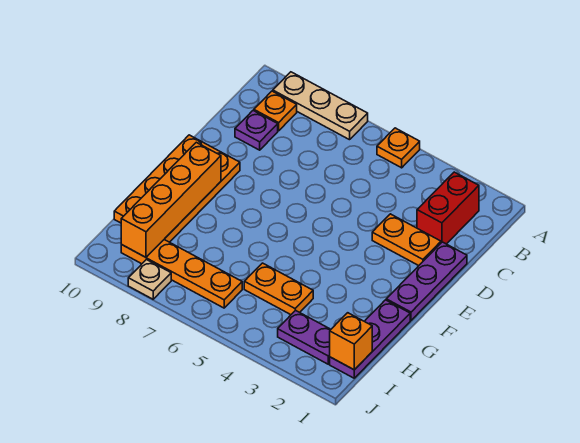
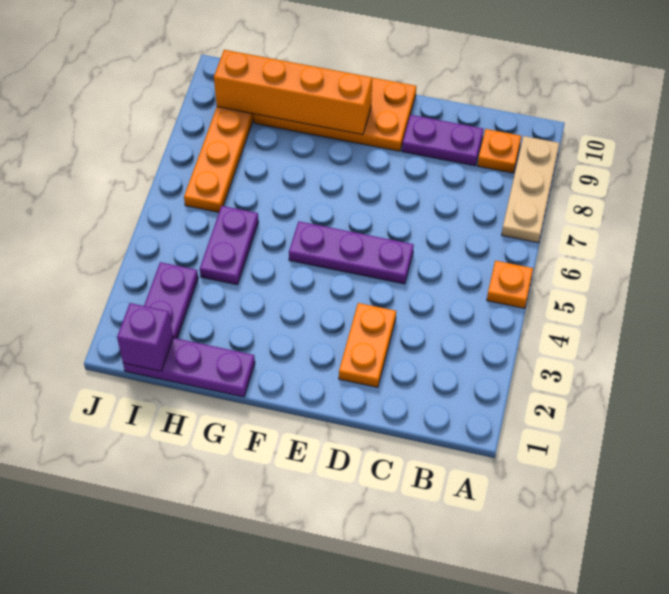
red 1x2 brick [417,172,479,244] -> none
purple 1x1 plate [235,111,278,150] -> purple 1x2 plate [402,115,483,166]
purple 1x3 plate [386,242,467,320] -> purple 1x3 plate moved to [289,221,414,284]
orange 1x2 plate [244,263,313,315] -> purple 1x2 plate [200,206,259,285]
orange 1x1 brick [330,313,372,370] -> purple 1x1 brick [117,303,173,371]
tan 1x1 plate [128,260,171,299] -> none

